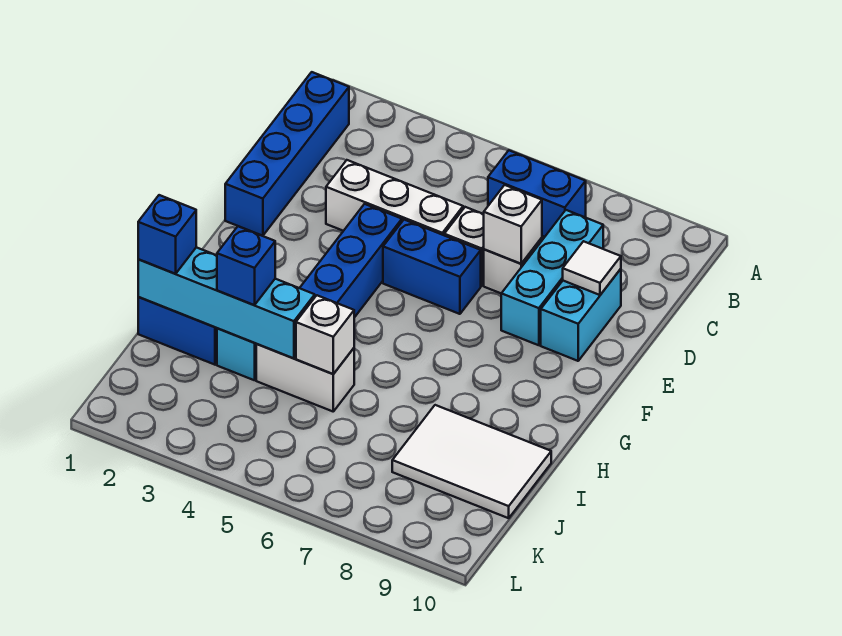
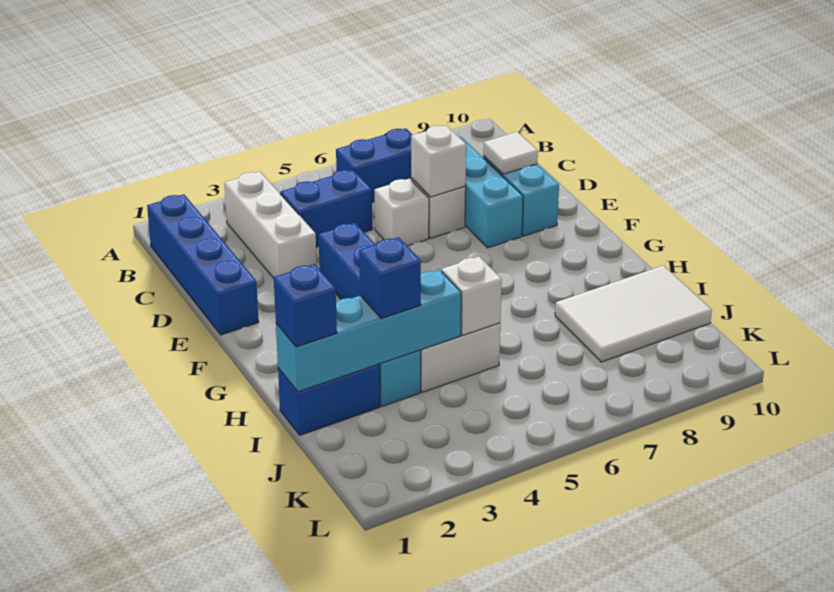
white 1x3 brick [326,160,463,235] -> white 1x3 brick turned to [224,172,317,278]
blue 1x2 brick [383,220,481,314] -> blue 1x2 brick moved to [280,170,372,247]

